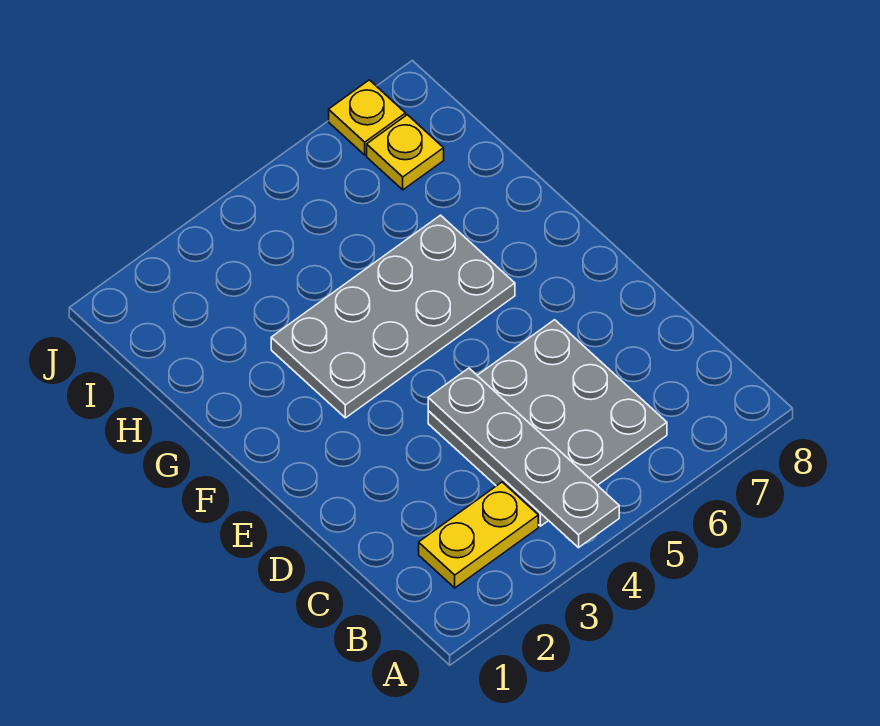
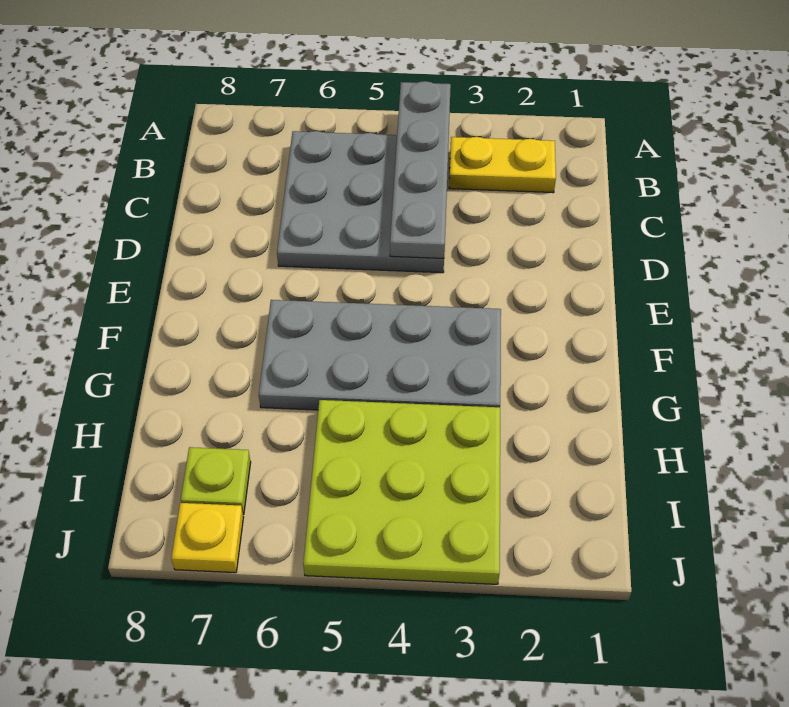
none -> lime 3x3 plate [303,400,500,584]
yellow 1x1 plate [367,115,444,190] -> lime 1x1 plate [181,447,251,515]

